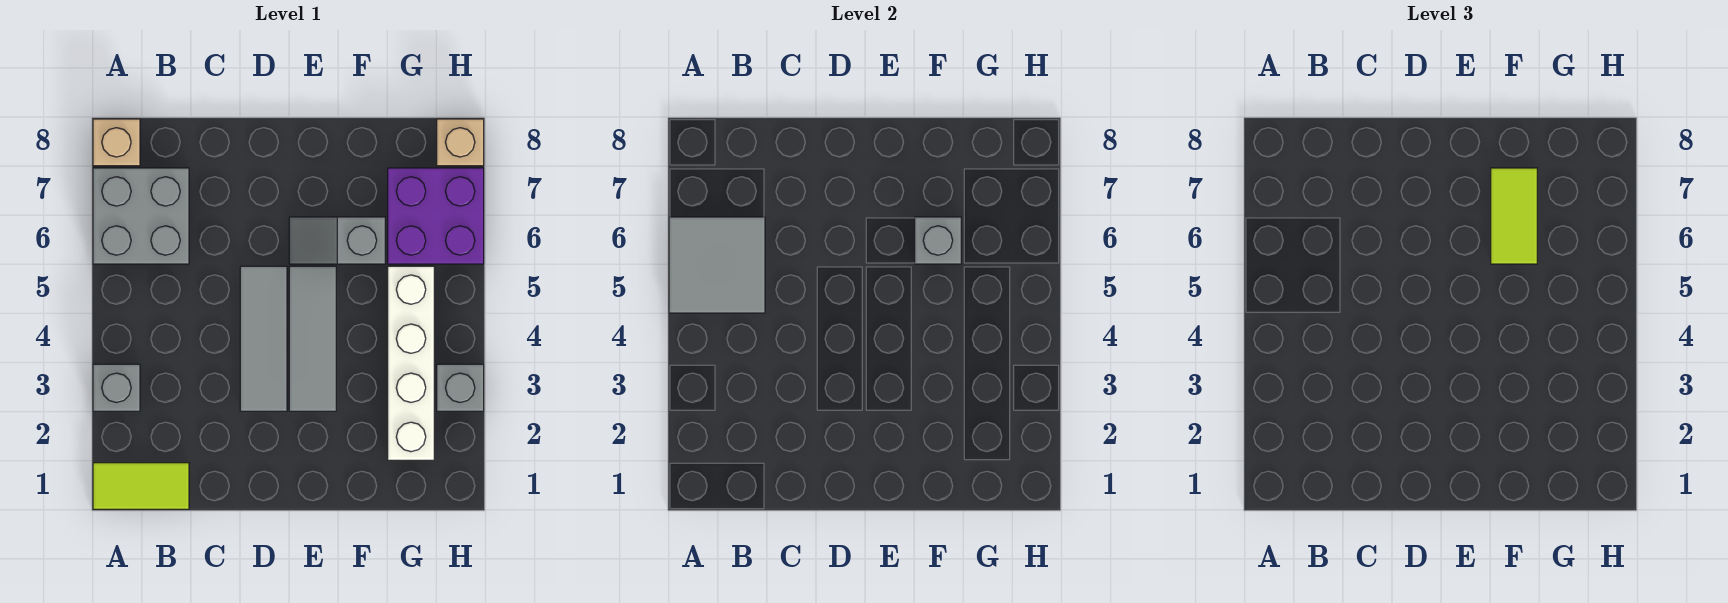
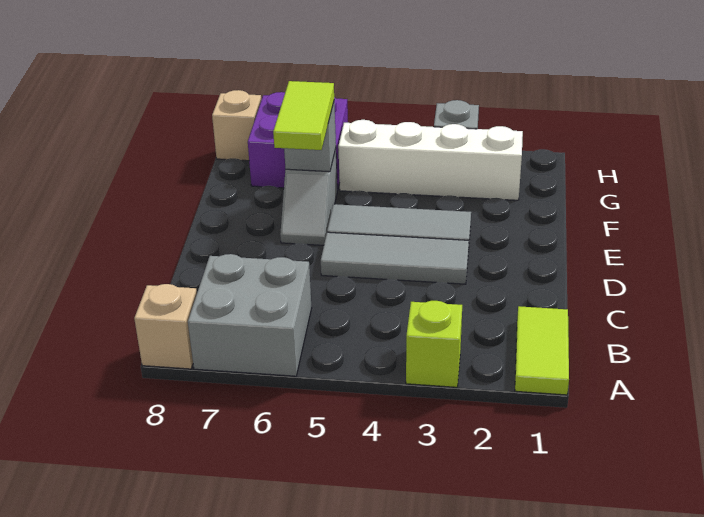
grey 1x1 brick [93,364,140,411] -> lime 1x1 brick [406,301,462,387]
grey 2x2 tile [669,217,765,313] -> none
lime 1x2 tile [1491,168,1537,264] -> lime 1x2 tile turned to [273,81,334,150]

